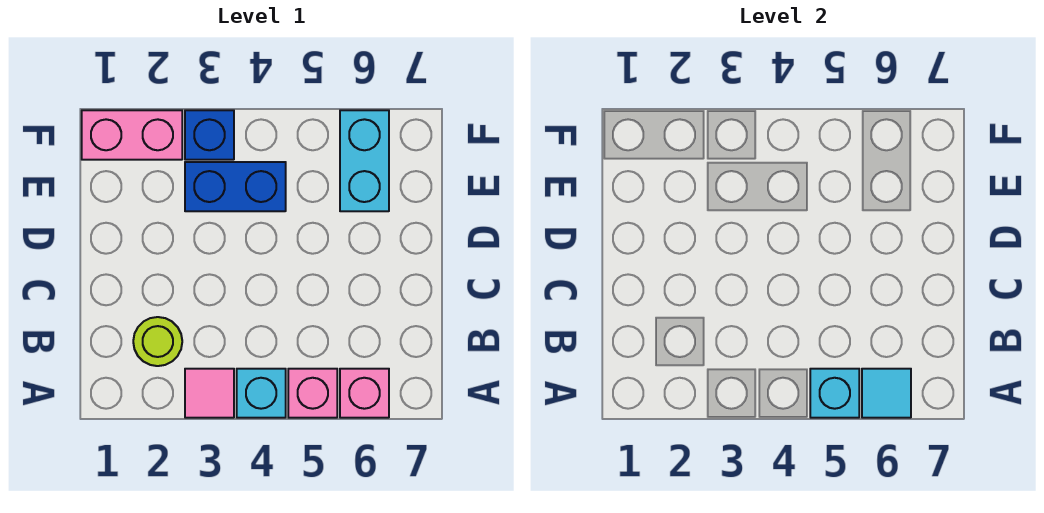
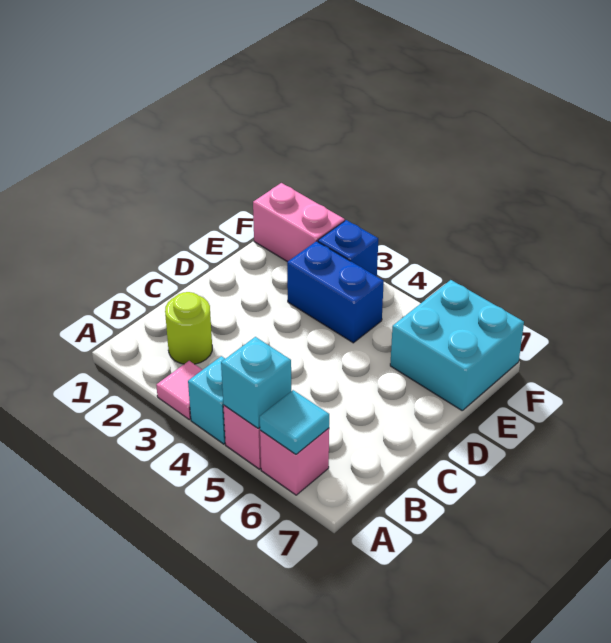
cyan 1x2 brick [340,110,389,211] -> cyan 2x2 brick [390,280,524,410]

